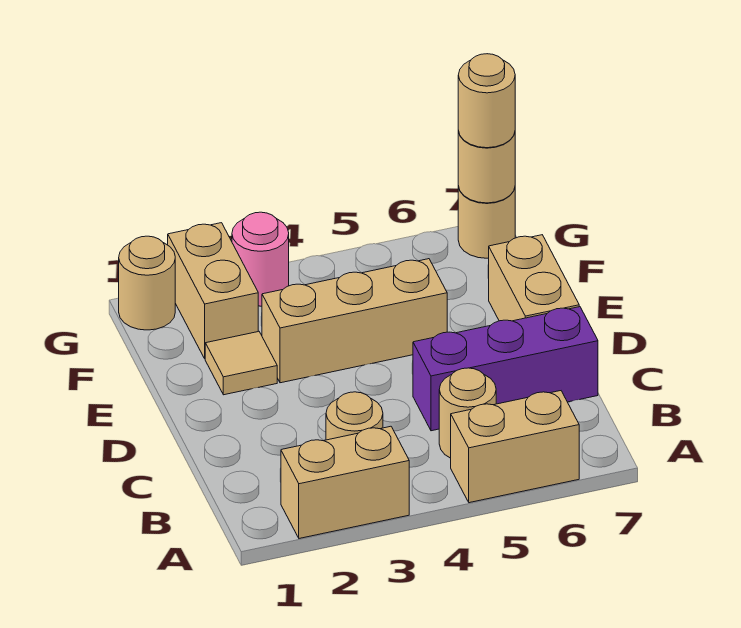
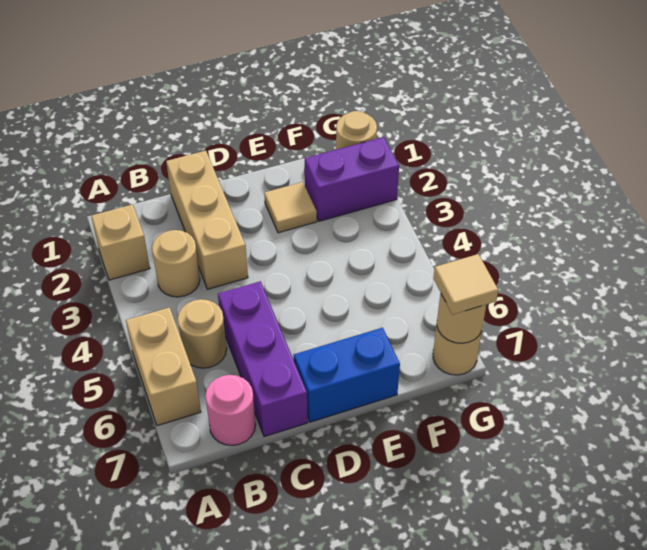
tan 1x2 brick [281,426,409,538] -> tan 1x1 brick [91,204,150,280]
tan 1x2 brick [489,235,579,321] -> blue 1x2 brick [294,328,400,422]
tan 1x3 brick [262,259,447,383] -> tan 1x3 brick moved to [166,151,248,289]
tan 1x2 brick [168,223,258,358] -> purple 1x2 brick [305,137,399,221]
pink 1x1 round brick [232,212,289,306] -> pink 1x1 round brick moved to [205,375,256,445]
tan 1x1 round brick [458,54,515,148] -> tan 1x1 tile [433,254,498,315]

